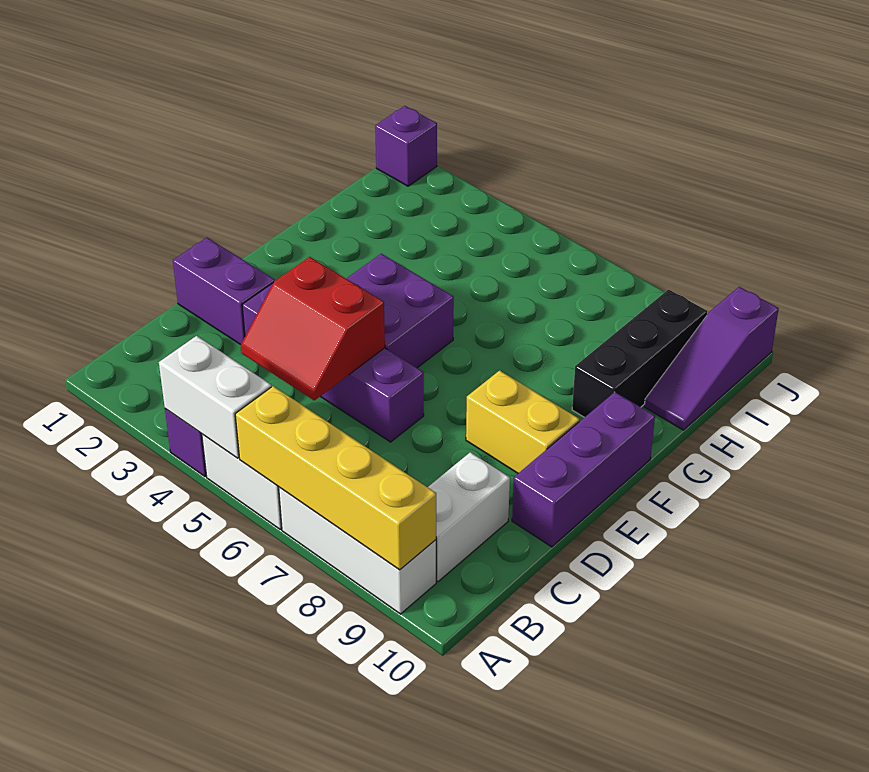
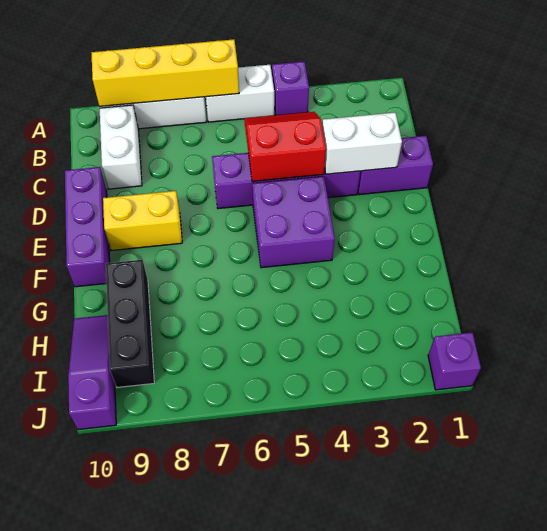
white 1x2 brick [159,336,271,458] -> white 1x2 brick moved to [322,112,402,174]

